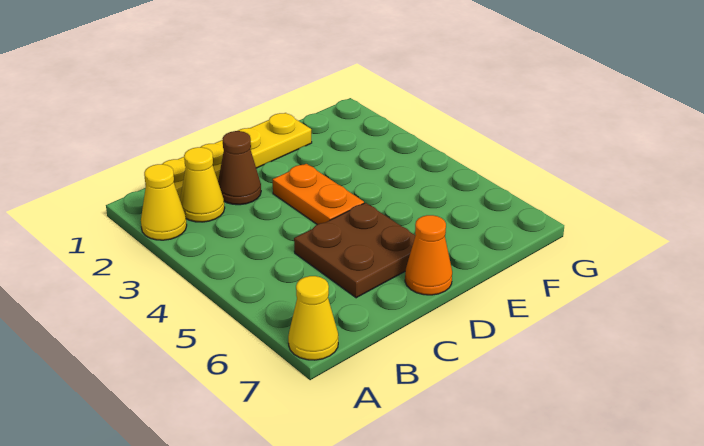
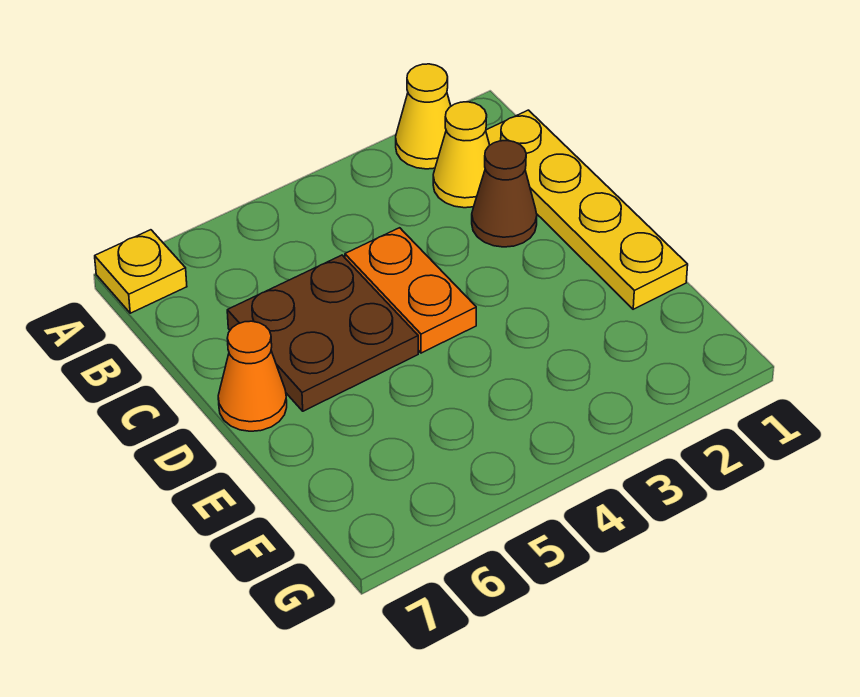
yellow 1x1 cone [288,276,338,360] -> yellow 1x1 plate [95,230,187,313]
orange 1x2 plate [272,164,364,225] -> orange 1x2 plate turned to [345,228,476,353]

